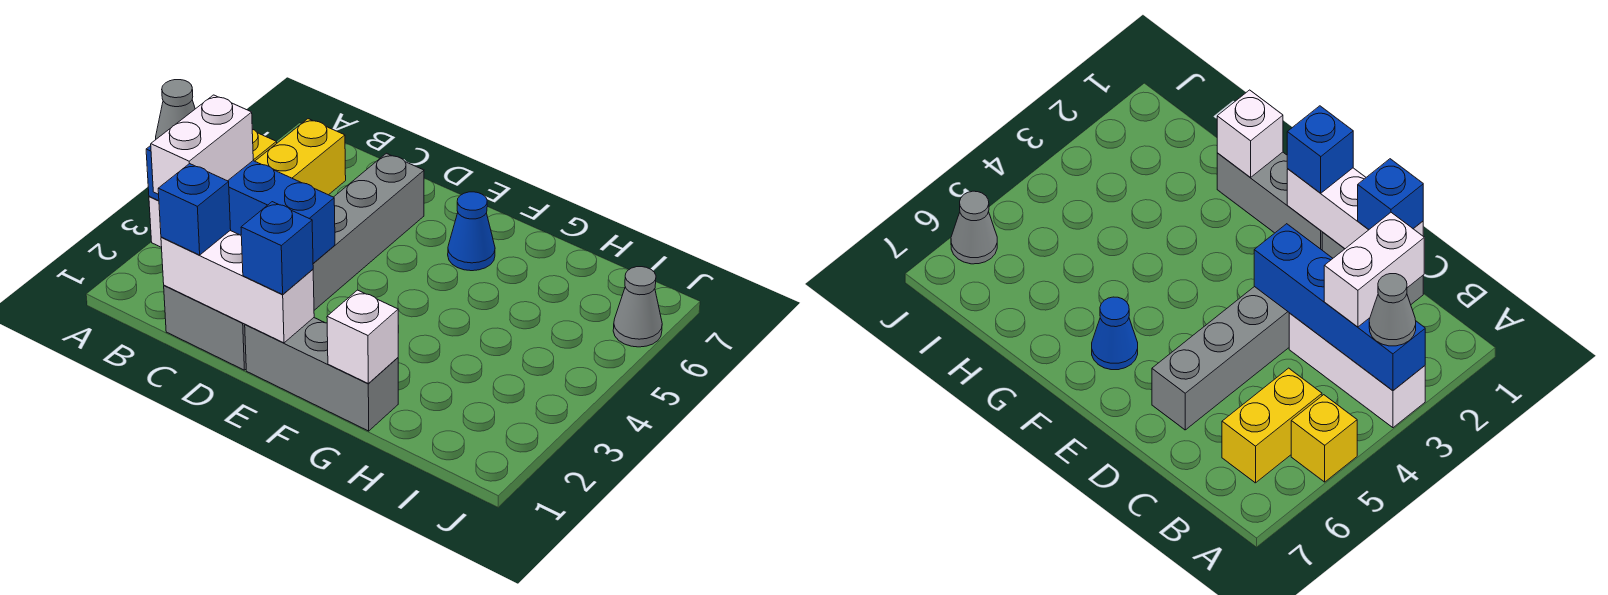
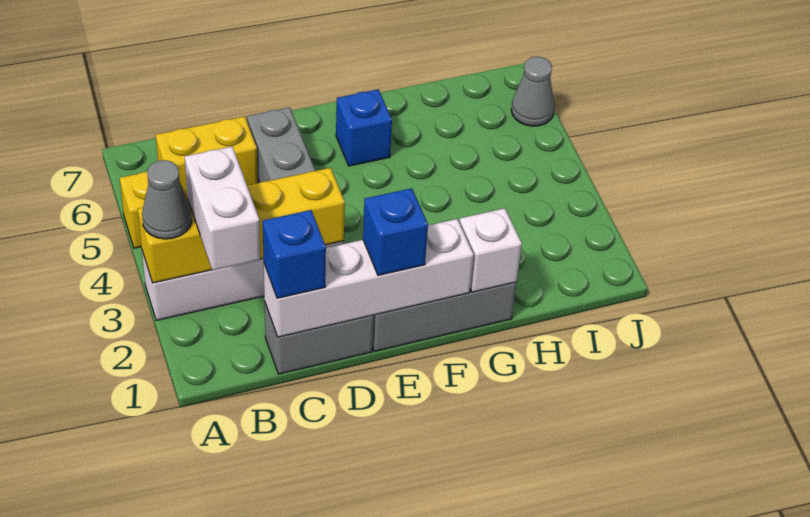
blue 1x4 brick [146,146,335,263] -> yellow 1x4 brick [138,168,345,283]
yellow 1x2 brick [255,119,346,195] -> yellow 1x2 brick turned to [156,116,258,198]
white 1x3 brick [161,231,314,343] -> white 1x4 brick [264,219,474,337]
blue 1x1 cone [448,192,495,271] -> blue 1x1 brick [336,89,392,166]

